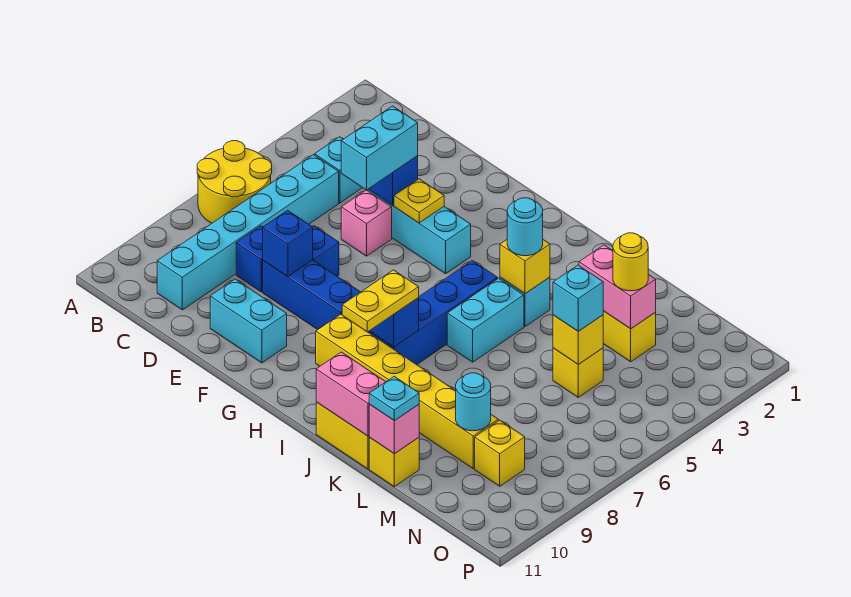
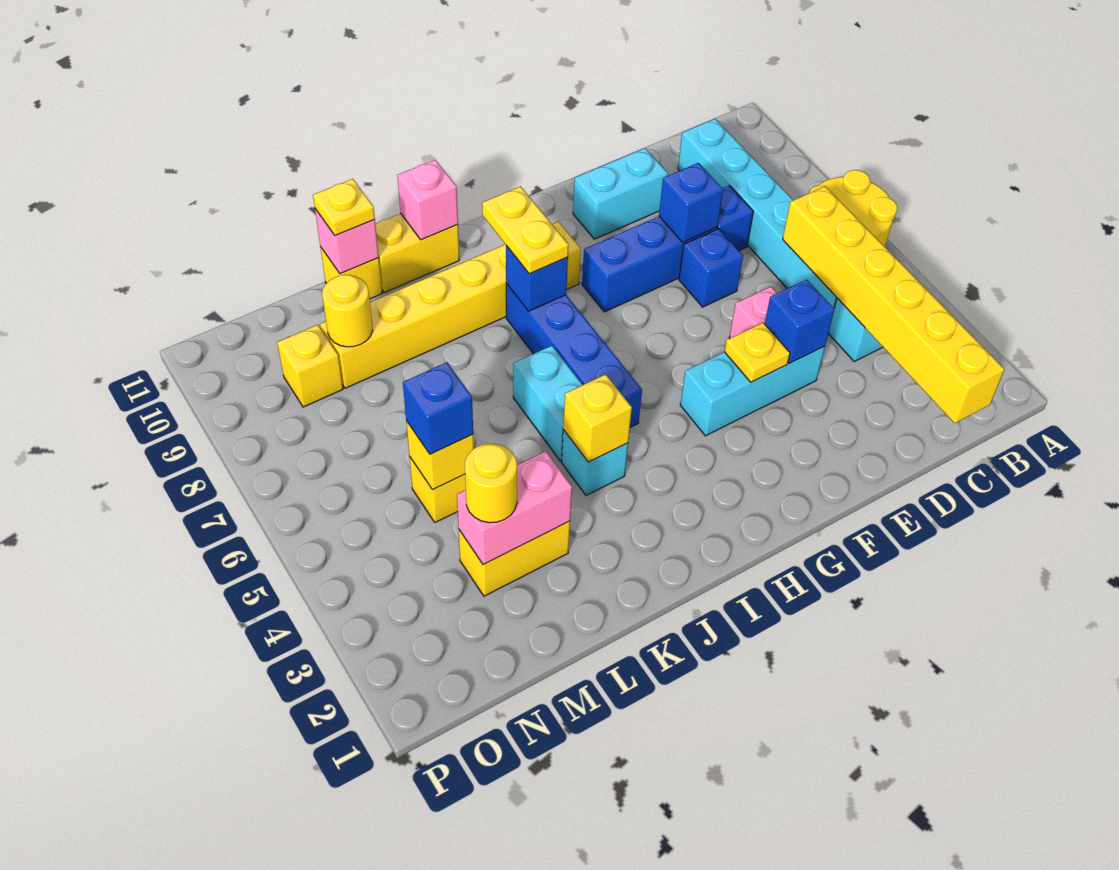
none -> yellow 1x6 brick [783,186,1004,423]
cyan 1x2 brick [341,106,418,190] -> none
cyan 1x1 round brick [507,198,543,256] -> none
pink 1x2 brick [316,352,385,436] -> pink 1x1 brick [397,160,458,240]
cyan 1x1 plate [369,376,419,421] -> yellow 1x1 plate [313,179,375,236]
cyan 1x1 brick [553,265,603,331] -> blue 1x1 brick [403,362,473,454]
cyan 1x1 round brick [456,373,491,431] -> yellow 1x1 round brick [322,275,373,347]

